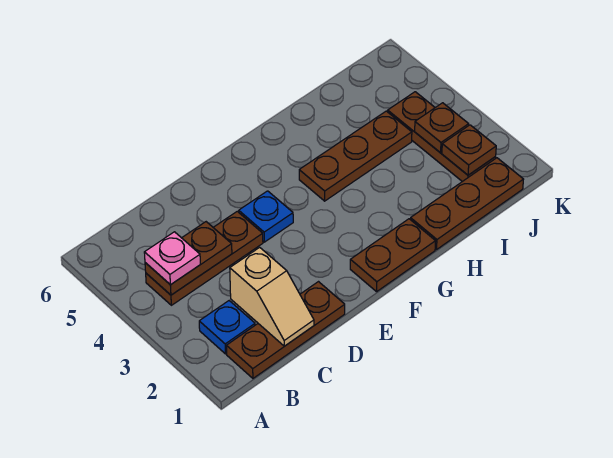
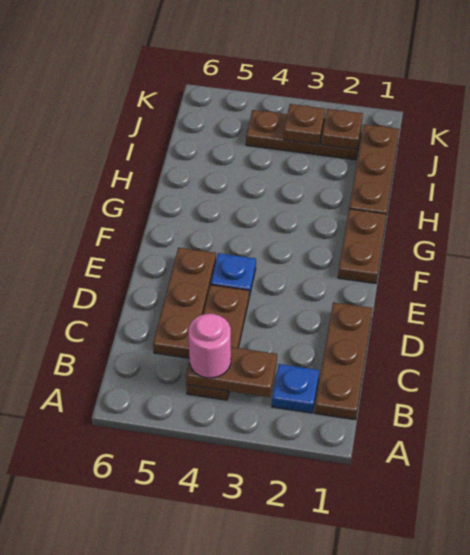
brown 1x2 plate [145,222,232,295] -> brown 1x2 plate turned to [186,347,277,397]
pink 1x1 plate [144,232,200,285] -> pink 1x1 round brick [188,314,231,378]
tan 1x2 slope [230,247,314,346] -> none
brown 1x3 plate [299,111,412,201] -> brown 1x3 plate moved to [153,248,216,358]

